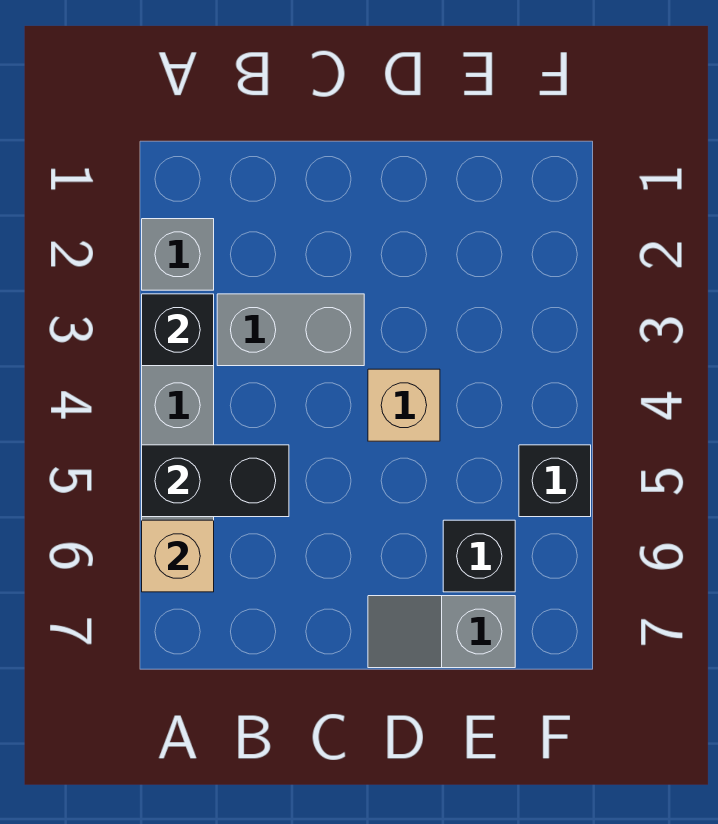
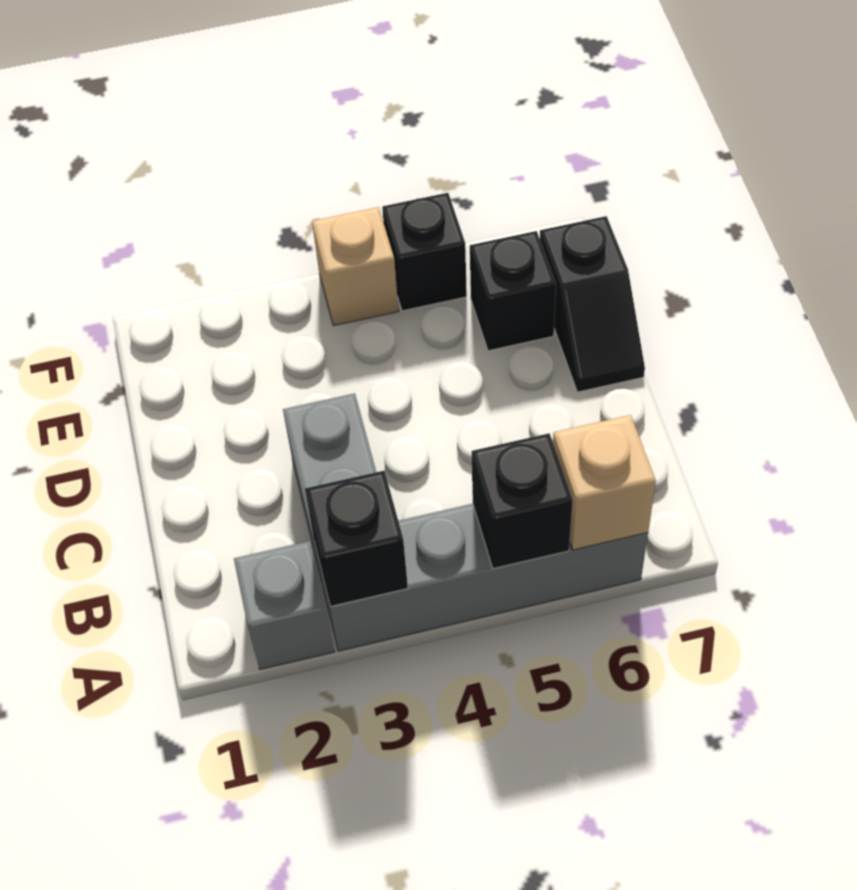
black 1x2 brick [142,445,289,517] -> black 1x1 brick [471,433,573,569]
tan 1x1 brick [368,369,440,441] -> tan 1x1 brick moved to [312,207,398,326]
grey 1x2 slope [368,596,515,668] -> black 1x2 slope [540,216,645,392]

